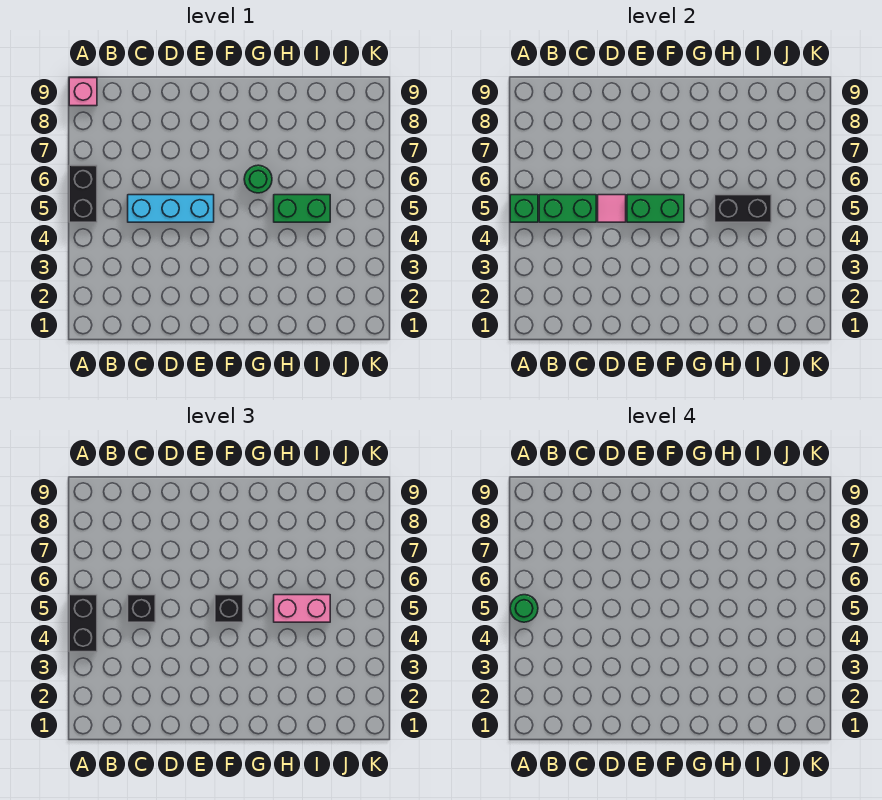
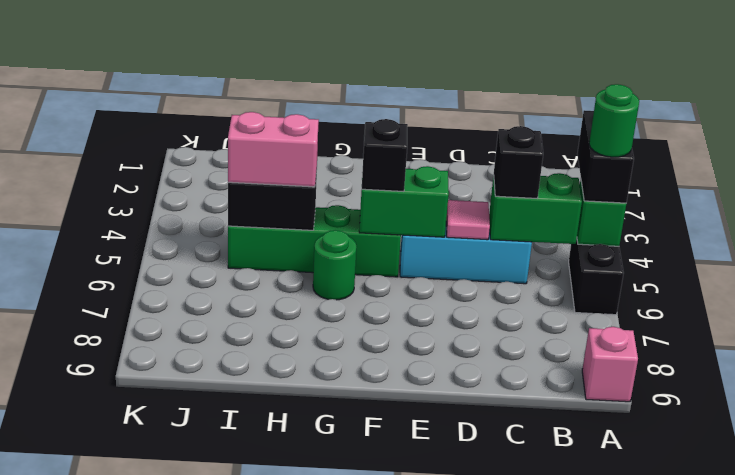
green 1x2 brick [274,195,330,222] -> green 1x4 brick [228,205,401,277]

